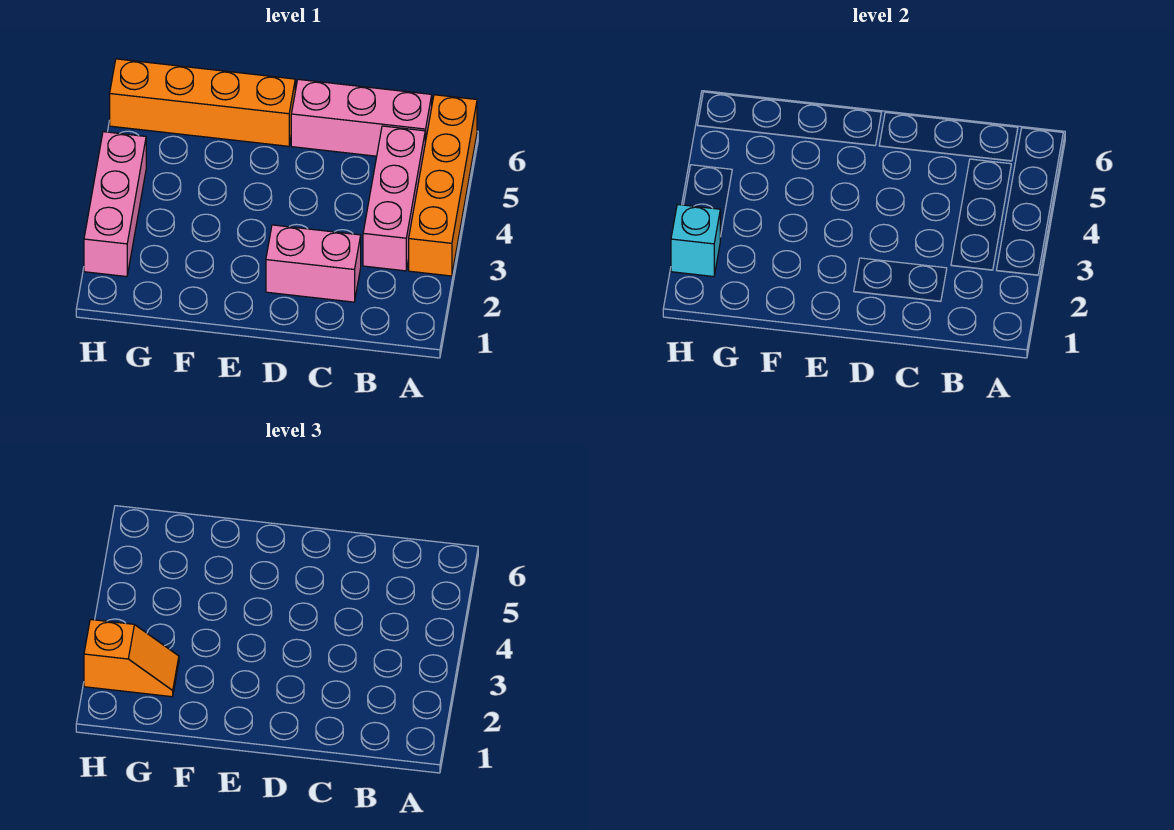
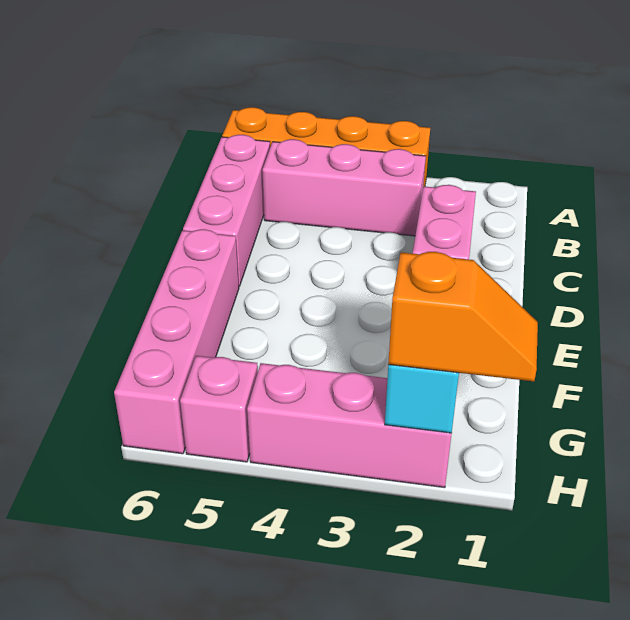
orange 1x4 brick [110,59,295,146] -> pink 1x4 brick [114,229,239,454]
orange 1x2 slope [84,619,179,697] -> orange 1x2 slope turned to [388,252,538,381]
none -> pink 1x1 brick [180,356,258,462]

